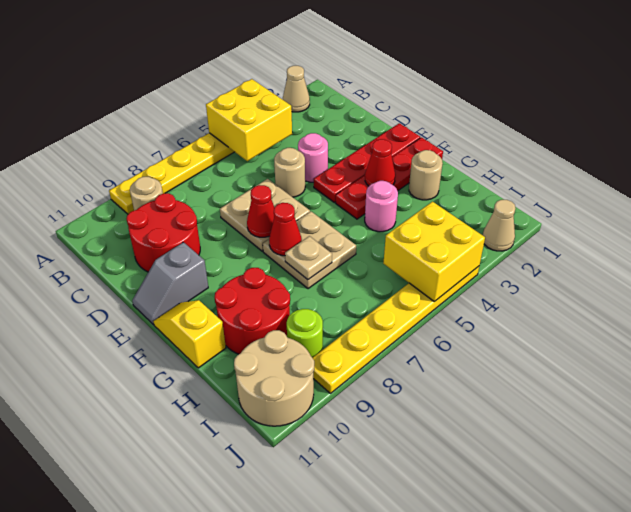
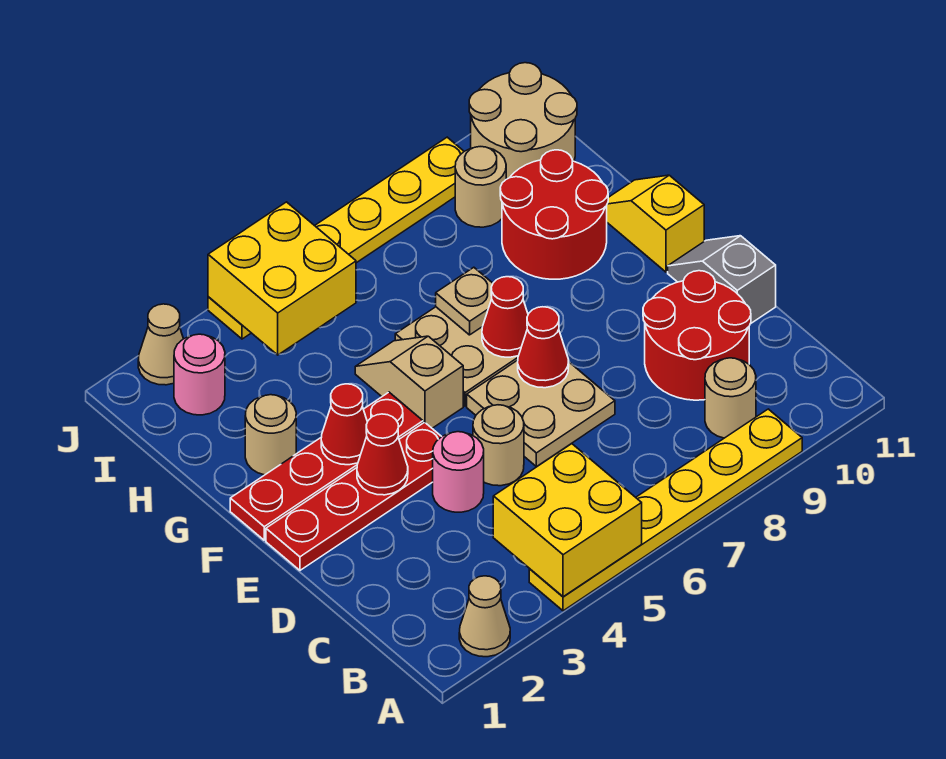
none -> red 1x1 cone [357,414,408,495]
grey 1x2 slope [132,242,208,325] -> grey 1x2 slope turned to [668,236,776,324]
none -> tan 1x2 slope [355,336,463,428]
yellow 1x2 slope [154,300,226,368] -> yellow 1x2 slope turned to [607,175,704,272]
pink 1x1 round brick [365,181,398,232] -> pink 1x1 round brick moved to [174,334,225,415]
lime 1x1 round brick [287,309,323,358] -> tan 1x1 round brick [455,147,506,227]

